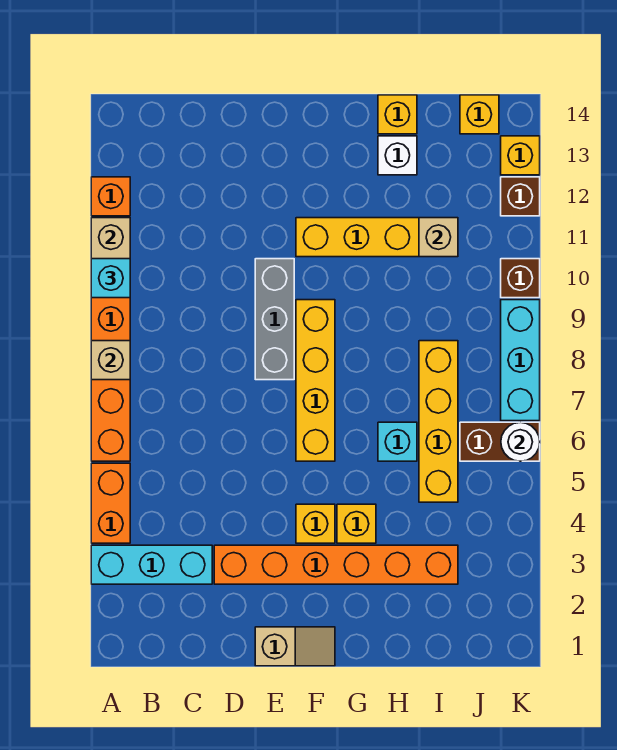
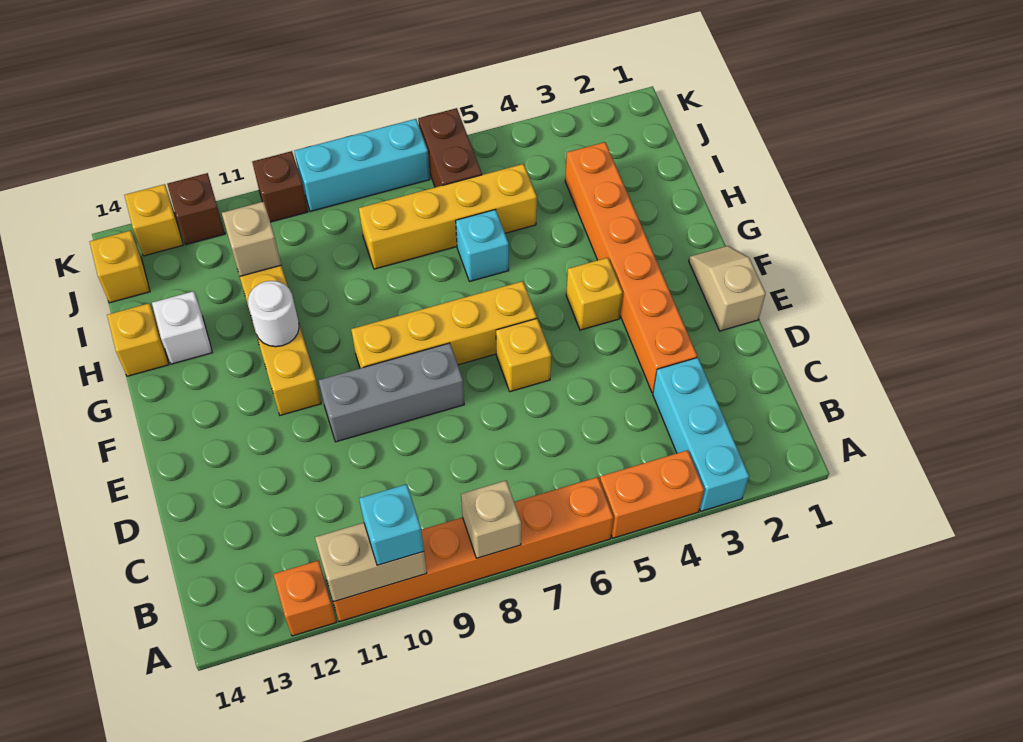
yellow 1x1 brick [337,504,376,543] -> yellow 1x1 brick moved to [496,319,551,392]
white 1x1 round brick [501,422,540,461] -> white 1x1 round brick moved to [248,281,299,347]

